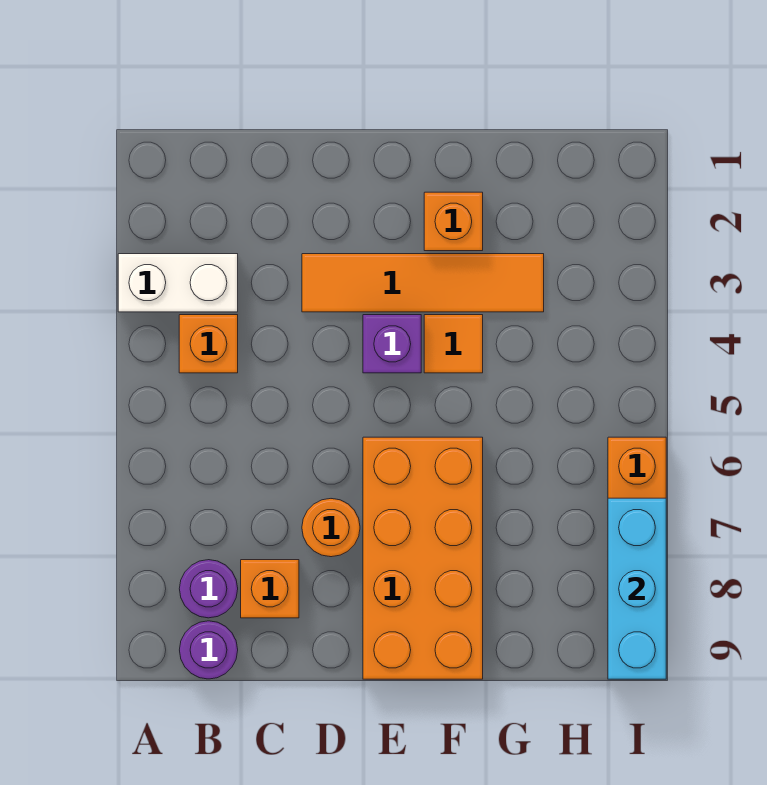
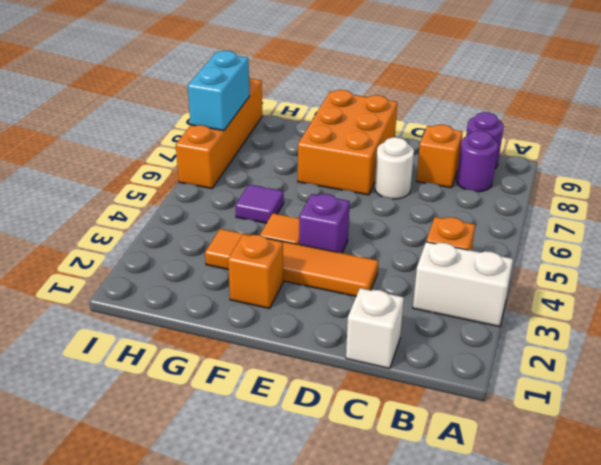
none -> white 1x1 brick [346,288,404,369]
orange 1x1 round brick [302,499,360,557] -> white 1x1 round brick [375,137,414,199]
orange 2x4 brick [363,437,483,679] -> orange 2x3 brick [298,90,397,195]
none -> purple 1x1 tile [235,185,284,223]
cyan 1x3 brick [608,498,666,679] -> cyan 1x2 brick [188,51,250,131]

